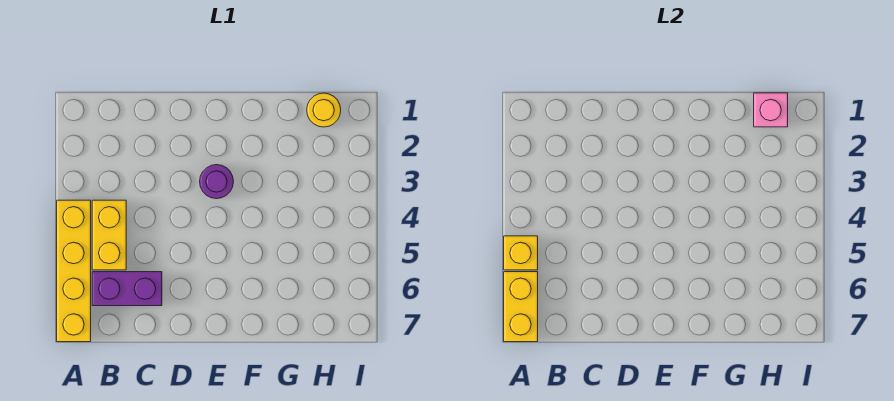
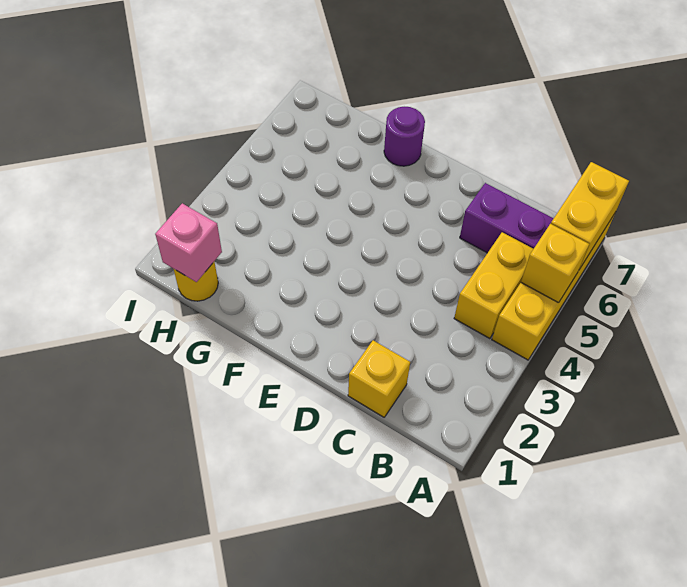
none -> yellow 1x1 brick [348,340,410,417]
purple 1x1 round brick [200,165,234,199] -> purple 1x1 round brick moved to [384,107,425,166]

